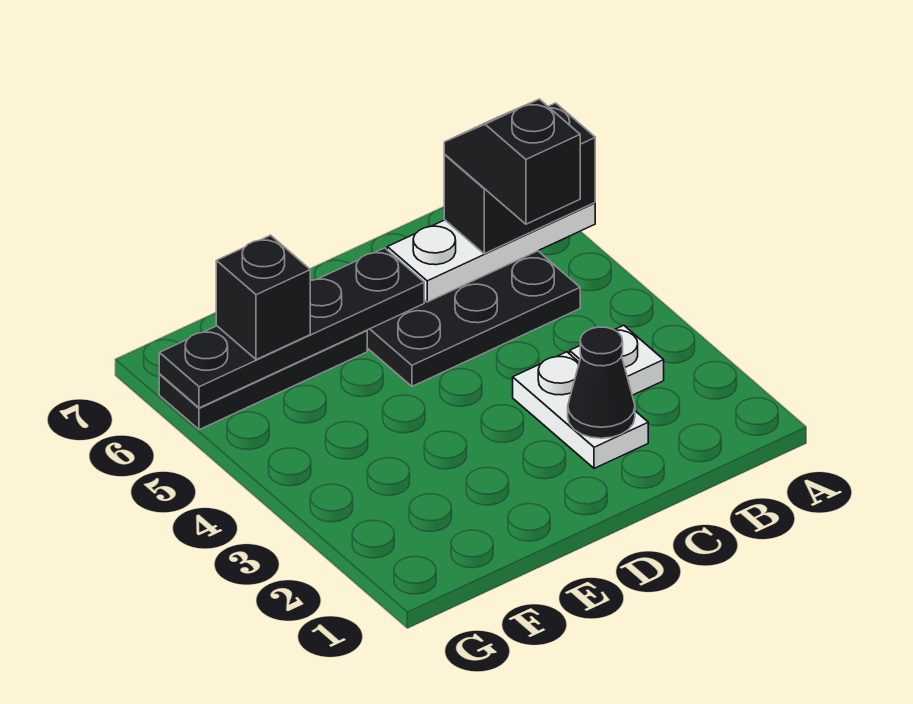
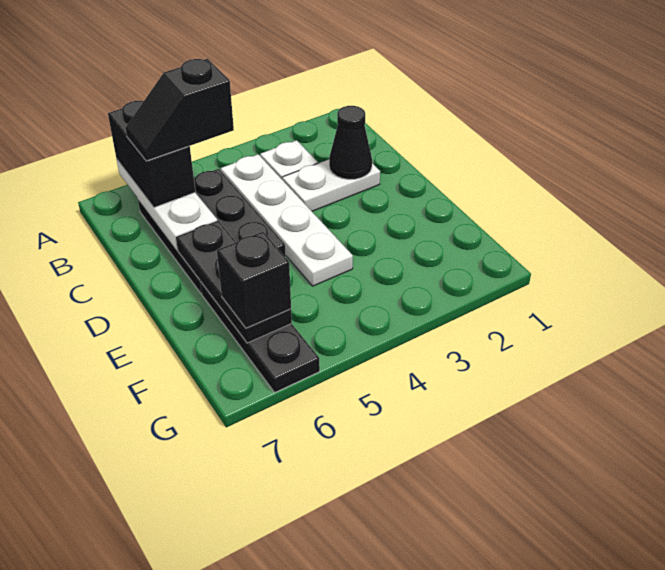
none -> white 1x4 plate [221,154,353,286]
black 1x4 plate [159,248,424,408] -> black 1x3 plate [176,221,292,343]

